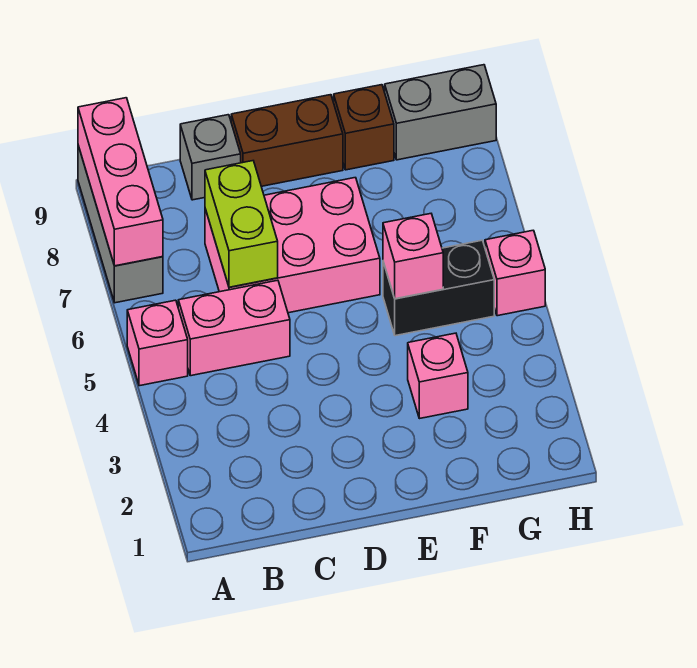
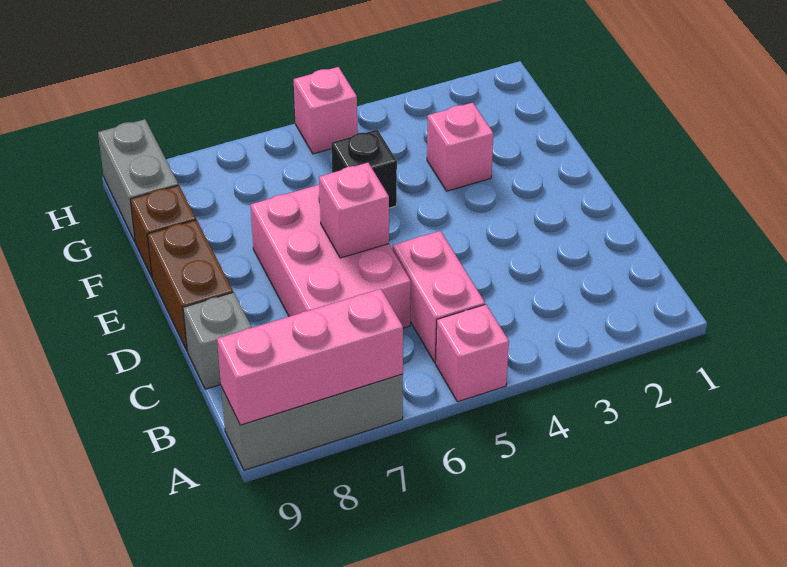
lime 1x2 brick [205,161,278,287] -> none
black 1x2 brick [383,240,494,336] -> black 1x1 brick [331,129,397,208]
pink 1x1 brick [383,214,443,299] -> pink 1x1 brick moved to [319,163,389,258]

